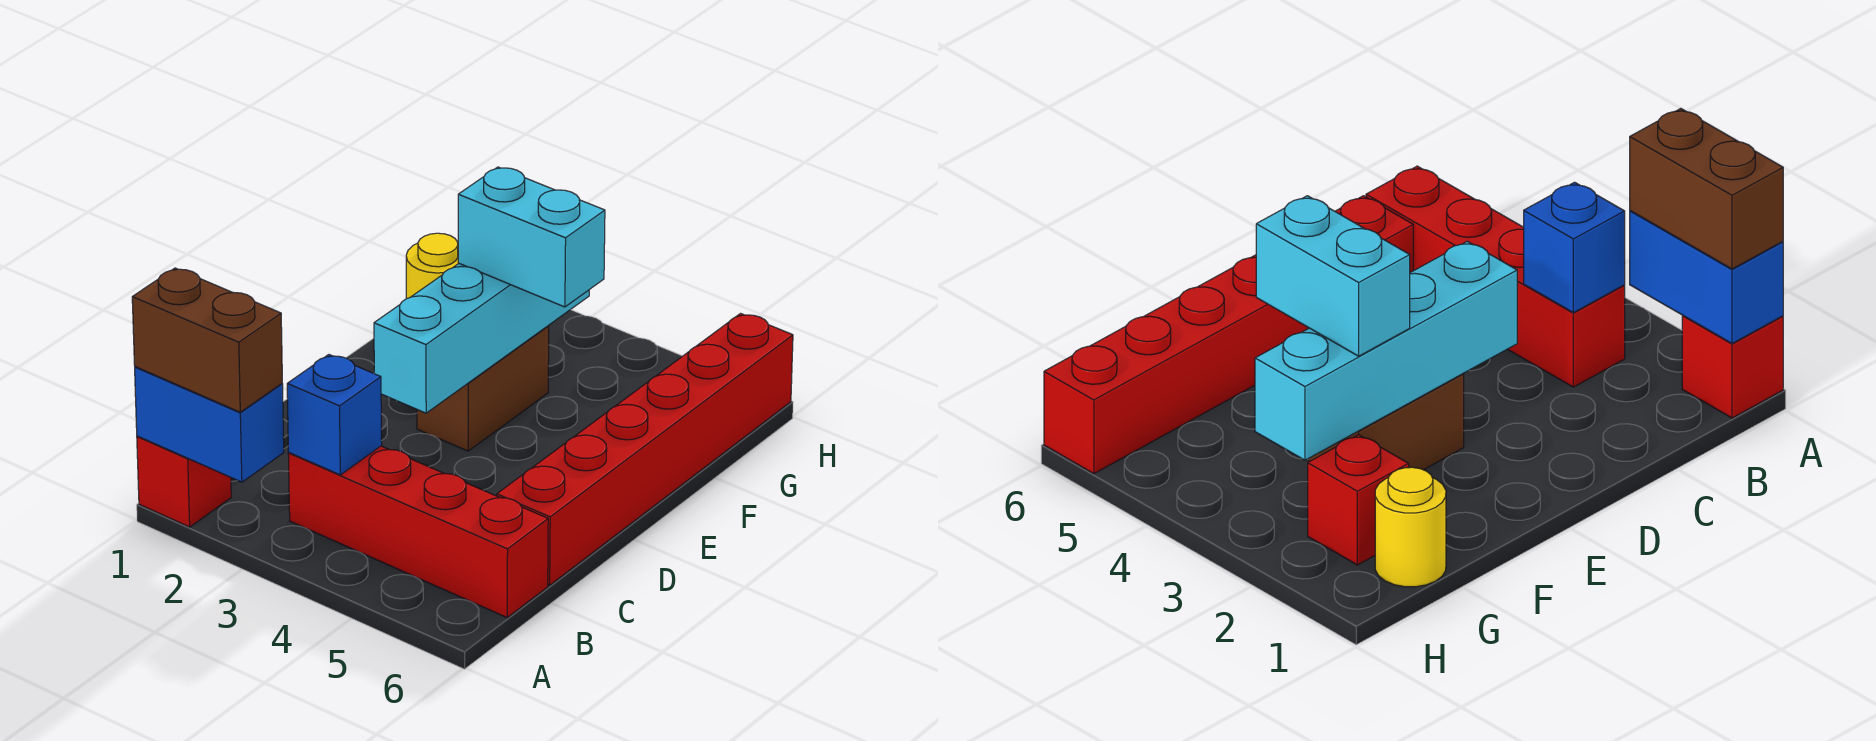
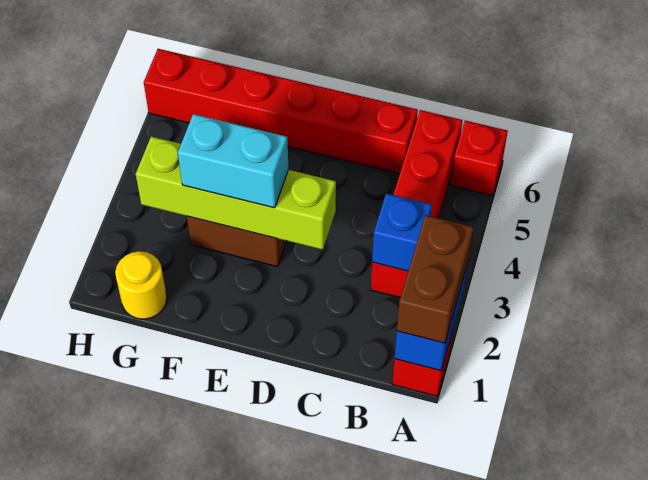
cyan 1x4 brick [374,264,589,413] -> lime 1x4 brick [136,137,336,250]
cyan 1x2 brick [458,167,605,307] -> cyan 1x2 brick turned to [178,114,289,208]
red 1x1 brick [1308,435,1409,565] -> red 1x1 brick moved to [451,121,508,196]

